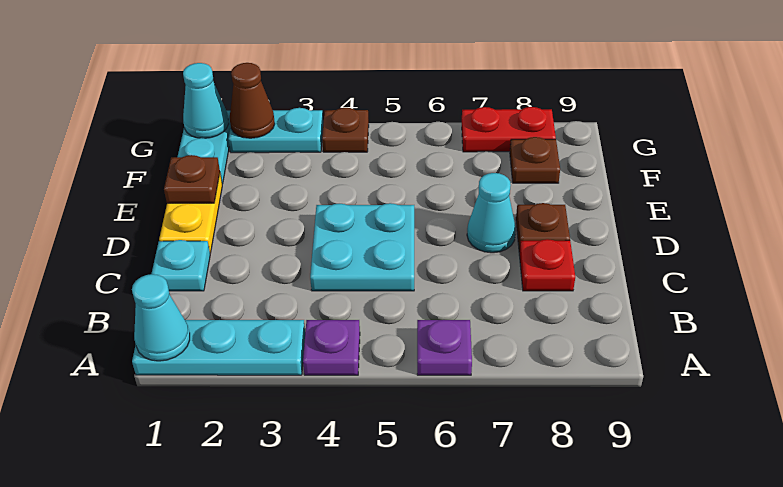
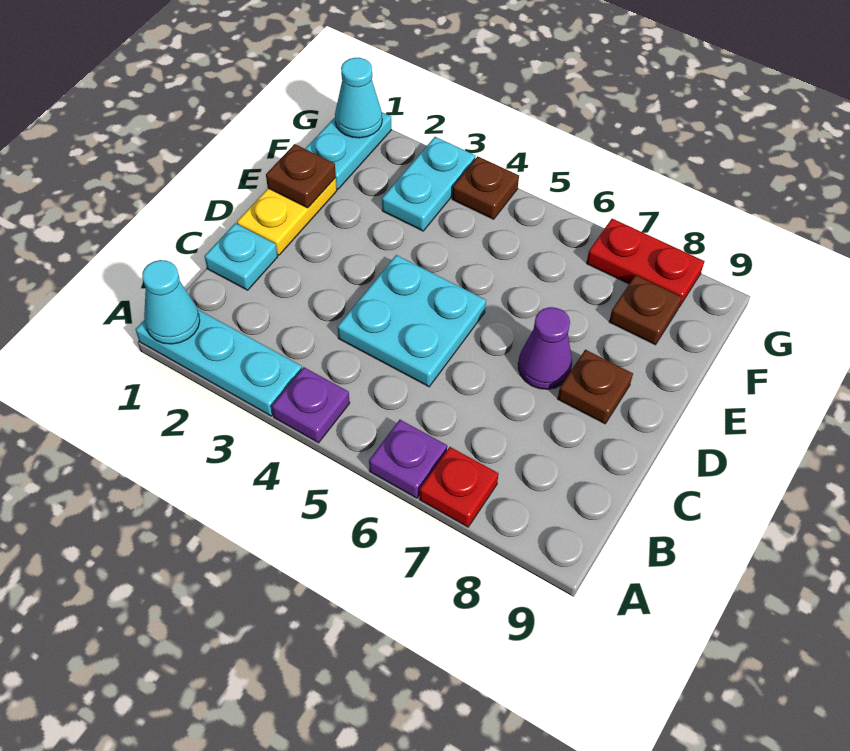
red 1x1 plate [519,239,575,291] -> red 1x1 plate moved to [419,447,499,527]
cyan 1x1 cone [467,173,516,253] -> purple 1x1 cone [518,307,572,389]
cyan 1x2 plate [228,108,323,153] -> cyan 1x2 plate turned to [382,137,475,231]
brown 1x1 cone [230,63,275,138] -> none

